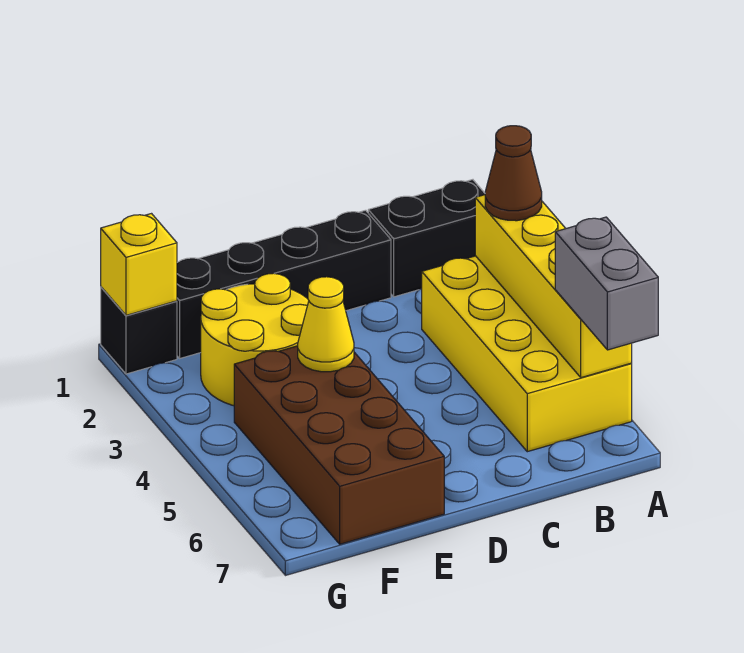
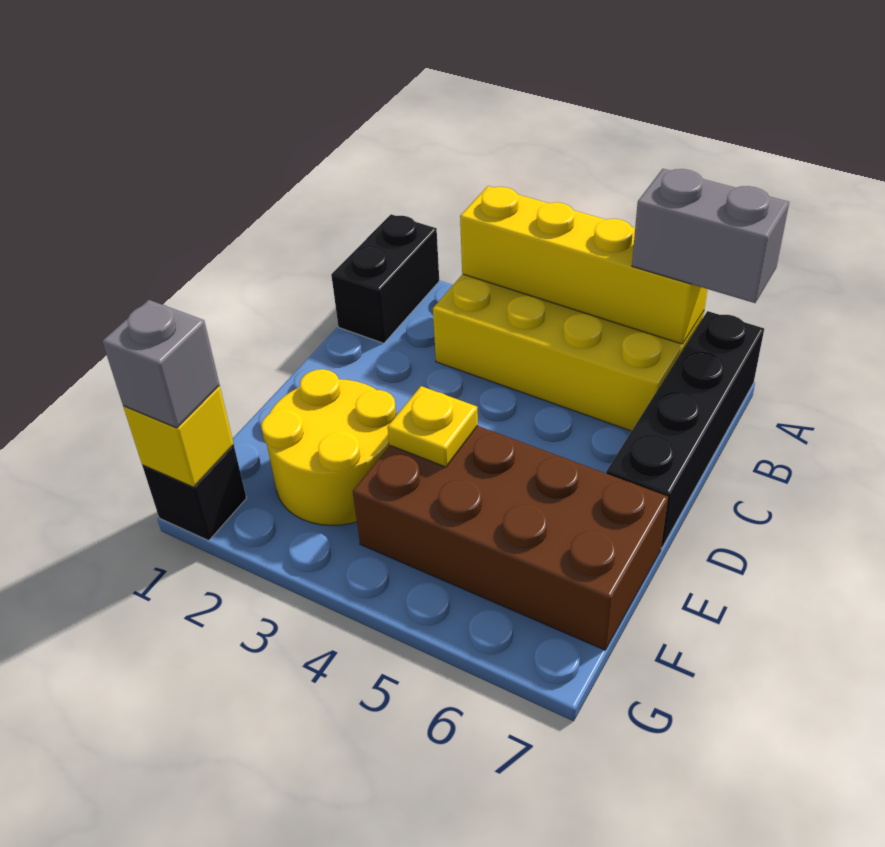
brown 1x1 cone [485,126,542,221] -> none
black 1x4 brick [177,210,391,358] -> black 1x4 brick moved to [606,311,764,548]
yellow 1x1 cone [298,277,354,372] -> yellow 1x1 plate [388,386,478,467]
none -> grey 1x1 brick [102,300,220,428]

